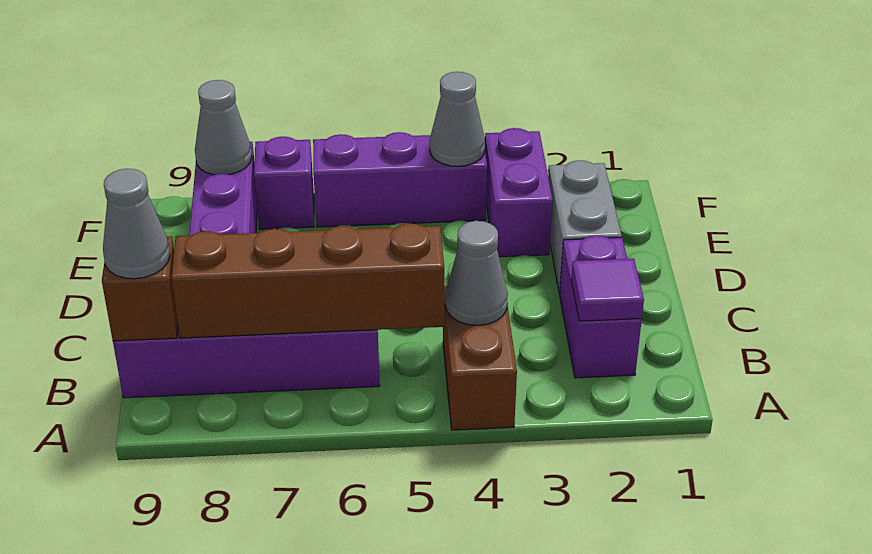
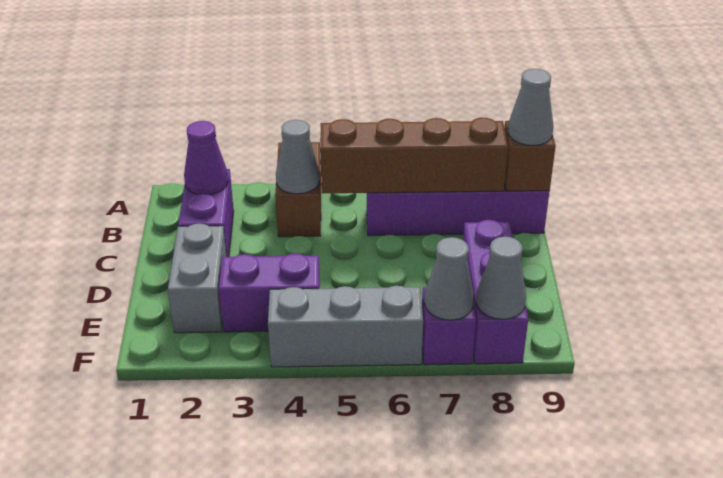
purple 1x1 tile [571,258,644,321] -> purple 1x1 cone [184,121,228,195]
purple 1x2 brick [485,128,553,257] -> purple 1x2 brick turned to [219,254,320,332]
purple 1x3 brick [313,132,487,227] -> grey 1x3 brick [268,286,423,367]
grey 1x1 cone [430,72,485,166] -> grey 1x1 cone moved to [424,237,474,320]

